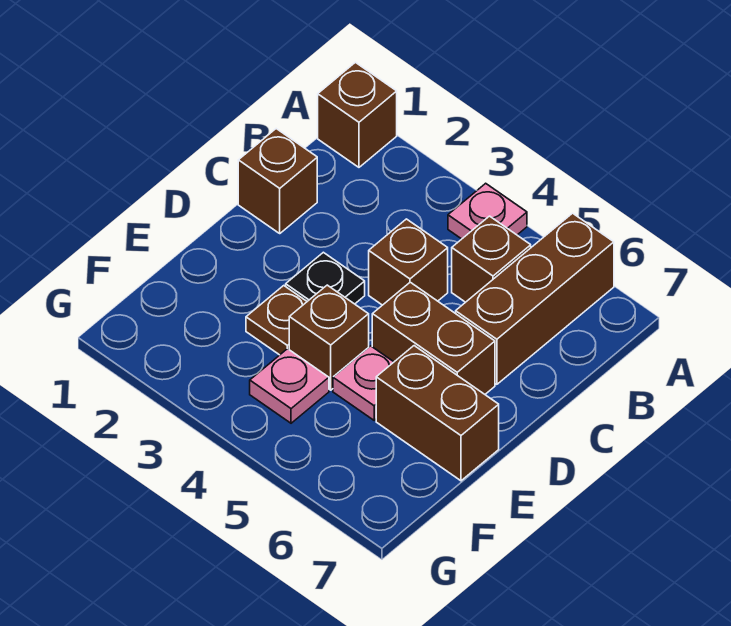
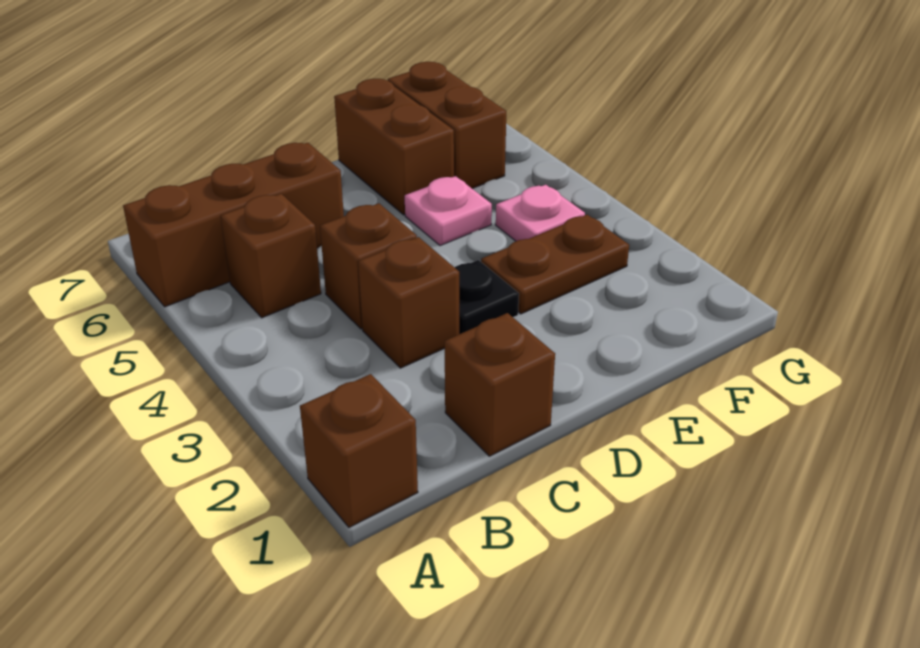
pink 1x1 plate [448,183,527,239] -> none
brown 1x2 brick [372,282,495,394] -> brown 1x2 brick moved to [388,62,506,188]
brown 1x1 plate [246,286,307,355] -> brown 1x2 plate [481,215,629,314]
brown 1x1 brick [289,285,369,390] -> brown 1x1 brick moved to [358,237,459,368]

